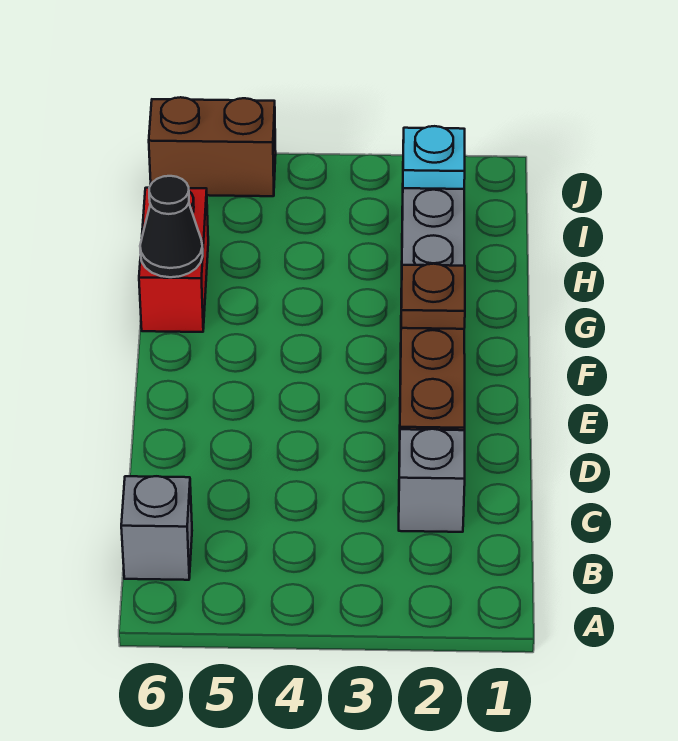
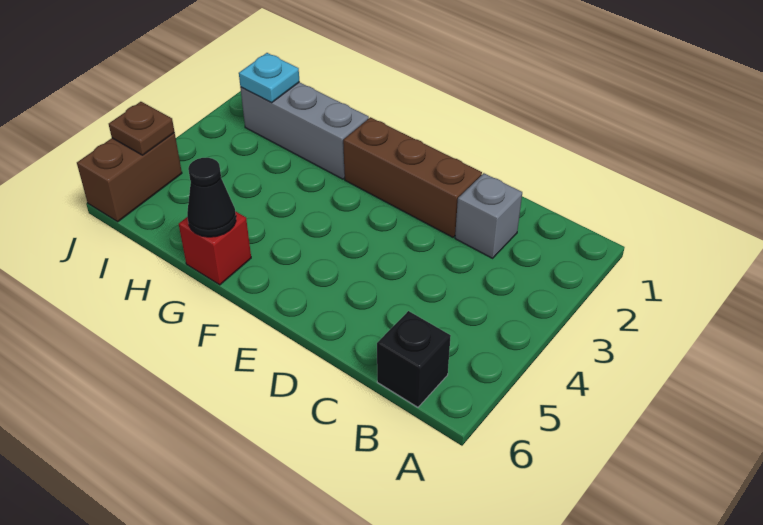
grey 1x1 brick [121,476,192,580] -> black 1x1 brick [377,311,451,407]
brown 1x1 plate [401,264,465,329] -> brown 1x1 plate moved to [109,102,174,155]
red 1x2 brick [139,188,208,332] -> red 1x1 brick [179,211,251,285]

